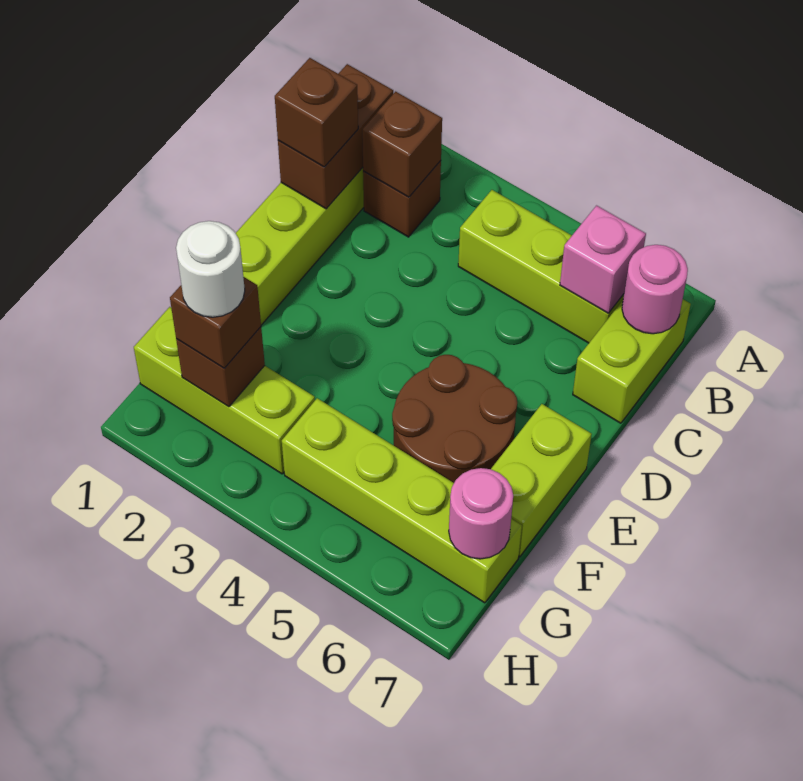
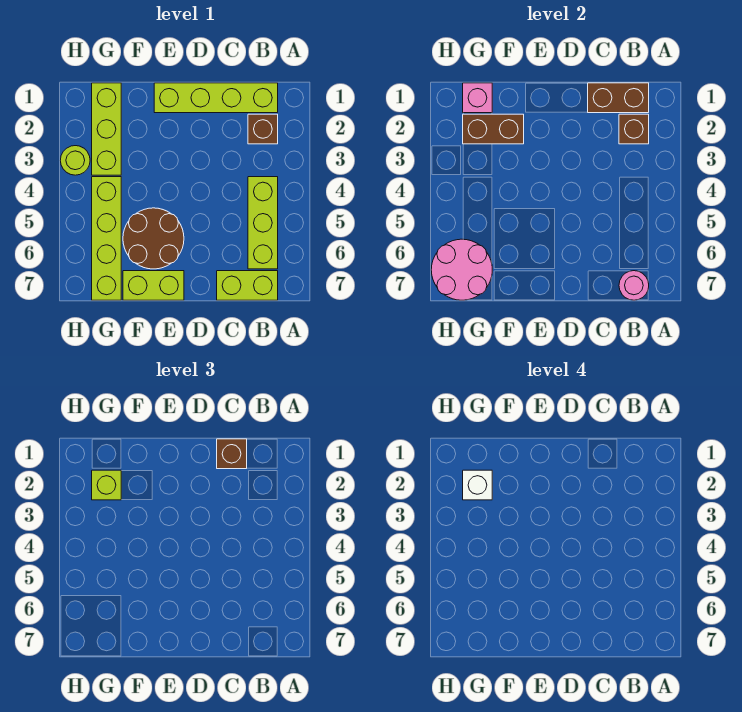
pink 1x1 brick [560,206,646,313] -> pink 1x1 brick moved to [463,83,492,113]
brown 1x1 brick [176,327,265,407] -> brown 1x2 brick [463,114,524,144]
brown 1x1 brick [170,277,261,368] -> lime 1x1 brick [92,470,121,500]
white 1x1 round brick [176,221,245,317] -> white 1x1 brick [463,470,492,500]
pink 1x1 round brick [449,468,513,559] -> pink 2x2 round brick [431,239,492,300]
none -> lime 1x1 round brick [60,146,90,175]

